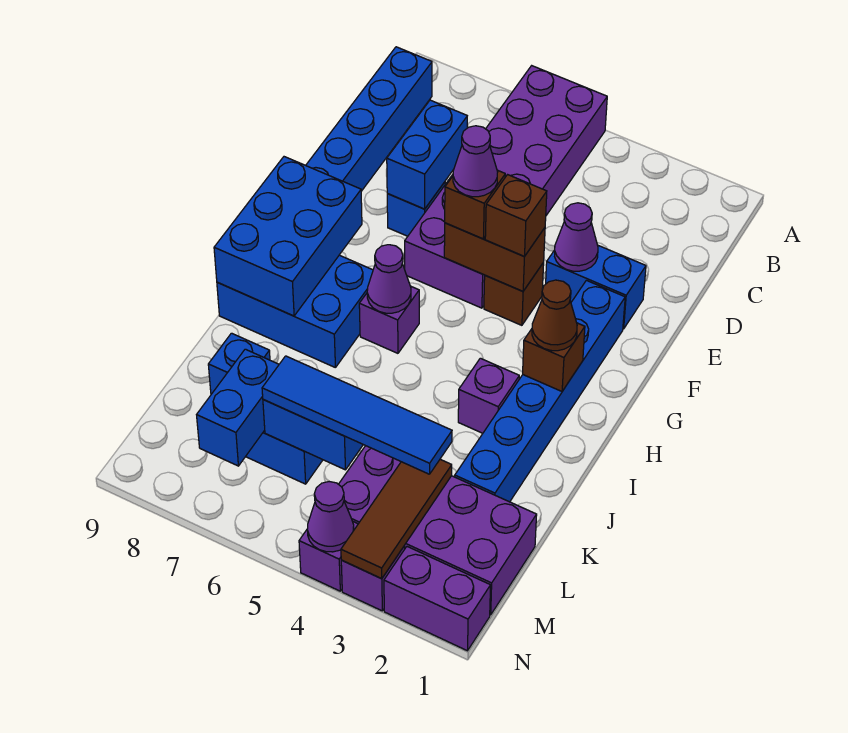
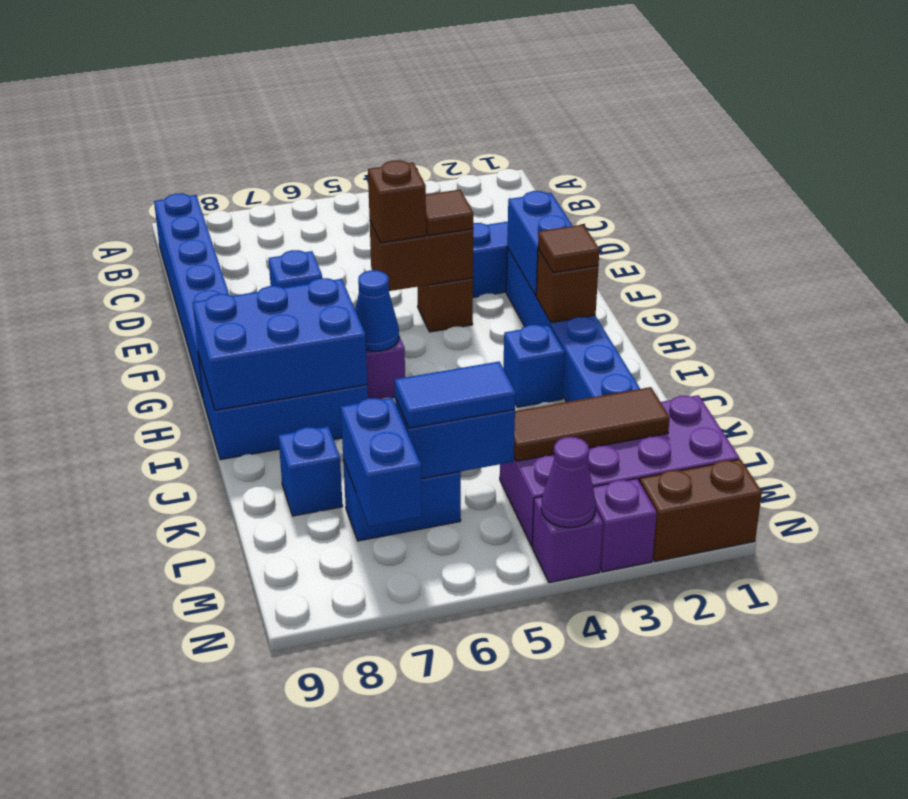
purple 2x6 brick [405,66,607,308] -> none
blue 1x2 brick [387,100,467,209] -> blue 1x2 brick moved to [507,191,572,296]
purple 1x1 cone [555,203,598,271] -> none
brown 1x1 brick [485,175,547,257] -> brown 1x1 tile [426,190,473,235]
purple 1x1 cone [453,126,498,197] -> none
blue 2x3 brick [214,157,362,316] -> blue 2x3 brick turned to [193,278,367,410]
brown 1x1 cone [532,280,577,351] -> brown 1x1 tile [538,225,599,273]
purple 1x1 cone [367,245,411,313] -> blue 1x1 cone [355,270,399,351]
purple 1x1 brick [458,358,519,433] -> blue 1x1 brick [503,325,565,407]
brown 1x3 tile [341,459,452,579] -> brown 1x3 tile turned to [514,387,670,461]
blue 1x4 tile [262,356,452,474] -> blue 1x2 tile [395,361,516,428]
purple 1x2 brick [384,547,491,651] -> brown 1x2 brick [640,459,762,561]

